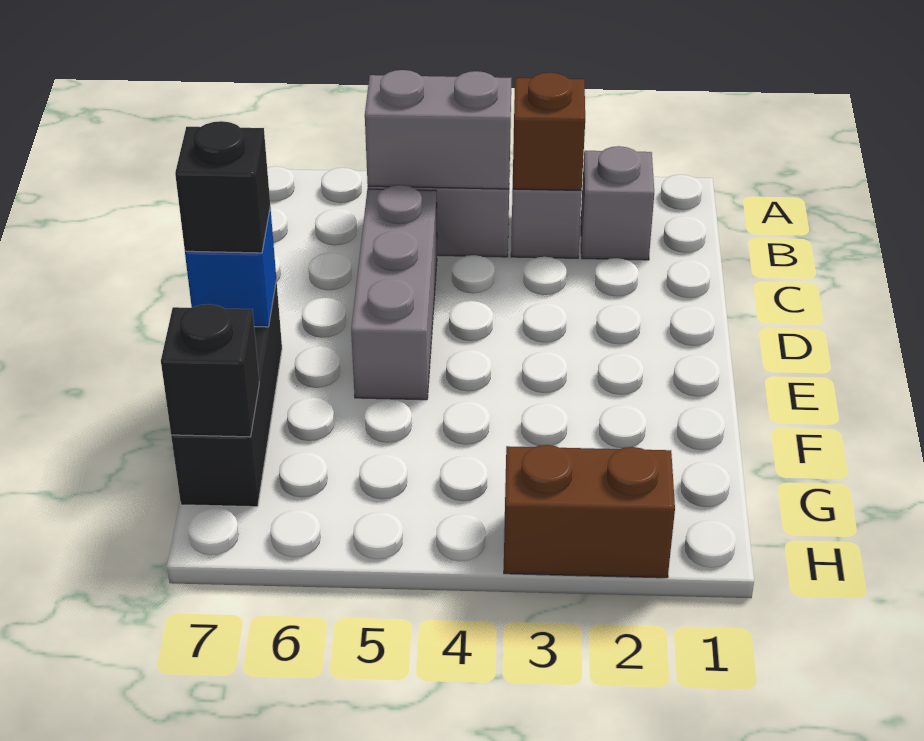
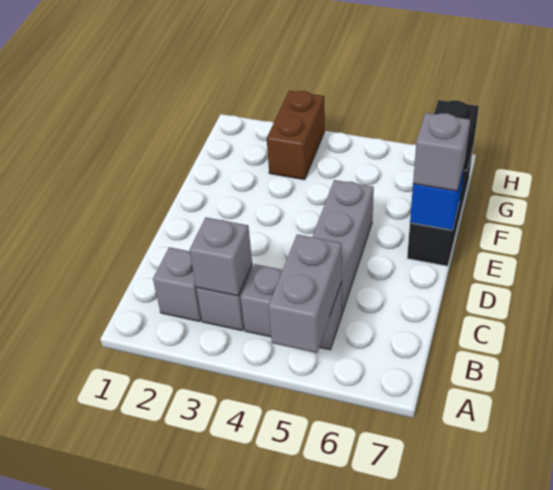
brown 1x1 brick [513,73,585,191] -> grey 1x1 brick [190,217,252,296]
grey 1x2 brick [365,70,512,189] -> grey 1x2 brick turned to [268,235,342,353]
black 1x1 brick [175,121,270,253] -> grey 1x1 brick [413,113,470,191]
brown 1x2 brick [504,445,675,578] -> brown 1x2 brick turned to [267,91,325,180]

